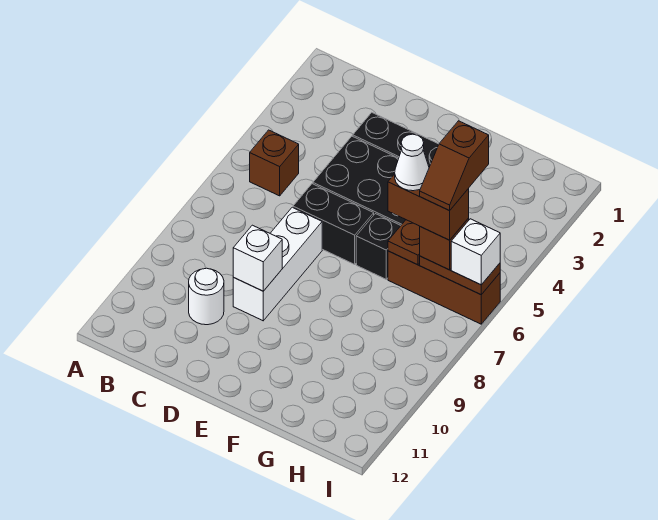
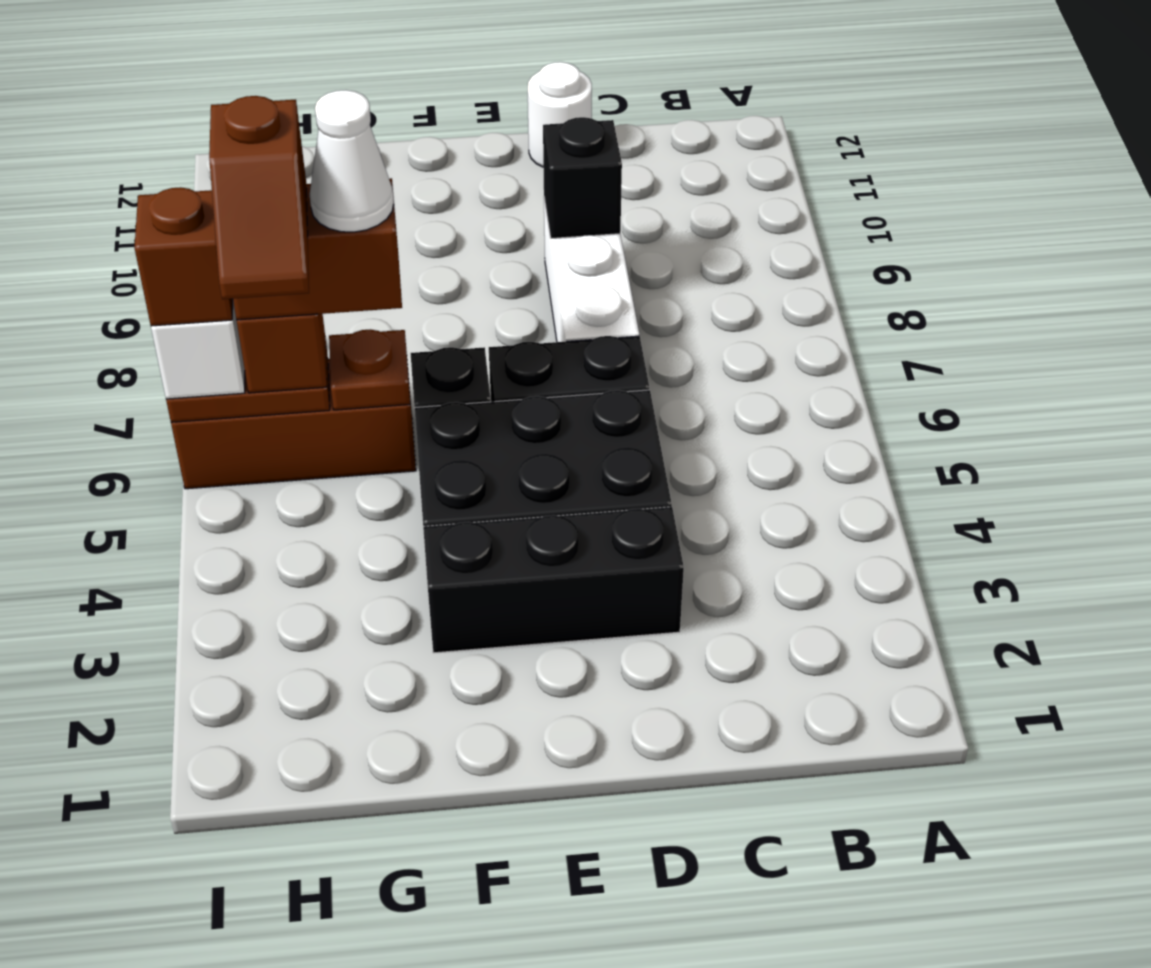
brown 1x1 brick [250,130,299,196] -> brown 1x1 brick moved to [134,187,233,326]
white 1x1 round brick [189,268,224,325] -> white 1x1 round brick moved to [528,62,592,167]
white 1x1 brick [233,225,282,291] -> black 1x1 brick [543,117,622,239]
brown 1x2 slope [420,121,489,211] -> brown 1x2 slope turned to [209,96,309,299]

